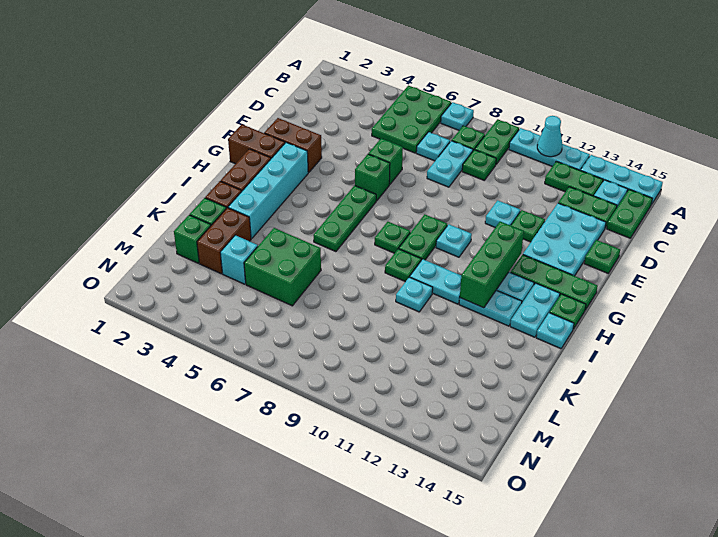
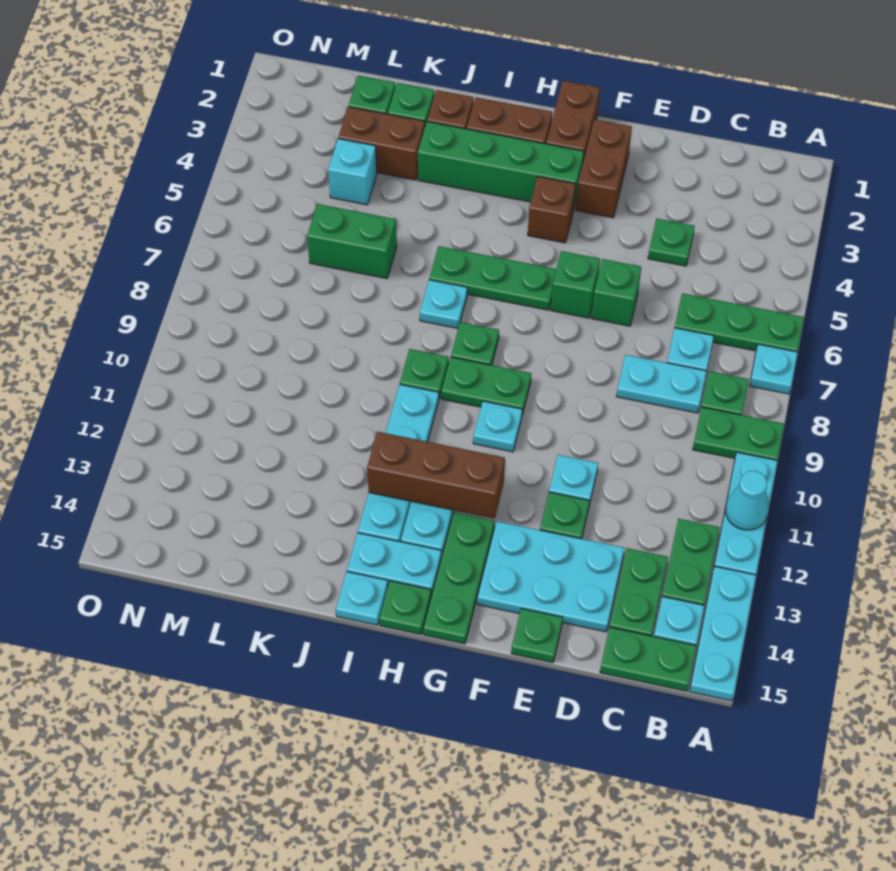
green 2x3 plate [372,86,451,153] -> green 1x3 plate [675,293,804,352]
green 1x1 plate [462,150,496,180] -> green 1x1 plate moved to [648,219,695,266]
cyan 1x4 brick [228,142,308,239] -> green 1x4 brick [418,122,584,208]
none -> brown 1x1 brick [528,177,576,243]
green 1x3 brick [460,222,524,308] -> brown 1x3 brick [367,432,505,519]
cyan 1x1 plate [396,277,433,312] -> cyan 1x1 plate moved to [420,280,467,328]
green 2x2 brick [244,228,321,306] -> green 1x2 brick [307,204,397,278]

